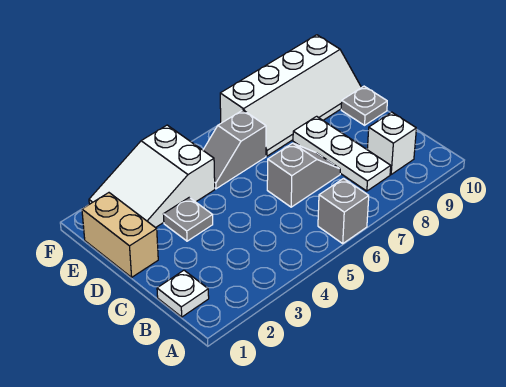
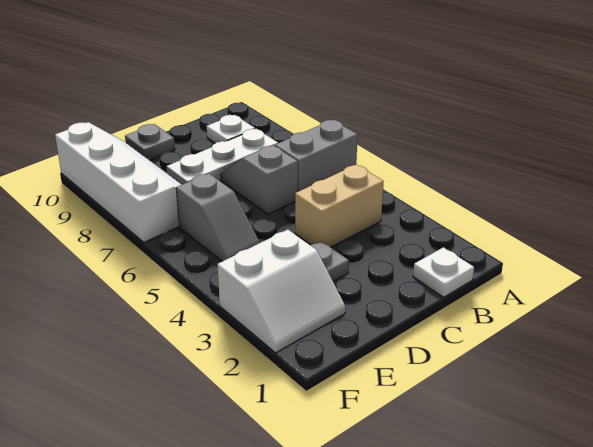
grey 1x1 brick [318,179,369,243] -> grey 1x2 brick [275,120,358,192]
white 1x1 brick [367,112,416,174] -> white 1x1 plate [207,115,255,143]
tan 1x2 brick [82,193,158,277] -> tan 1x2 brick moved to [295,164,384,247]
white 2x3 slope [89,125,215,228] -> white 2x2 slope [217,230,345,353]

